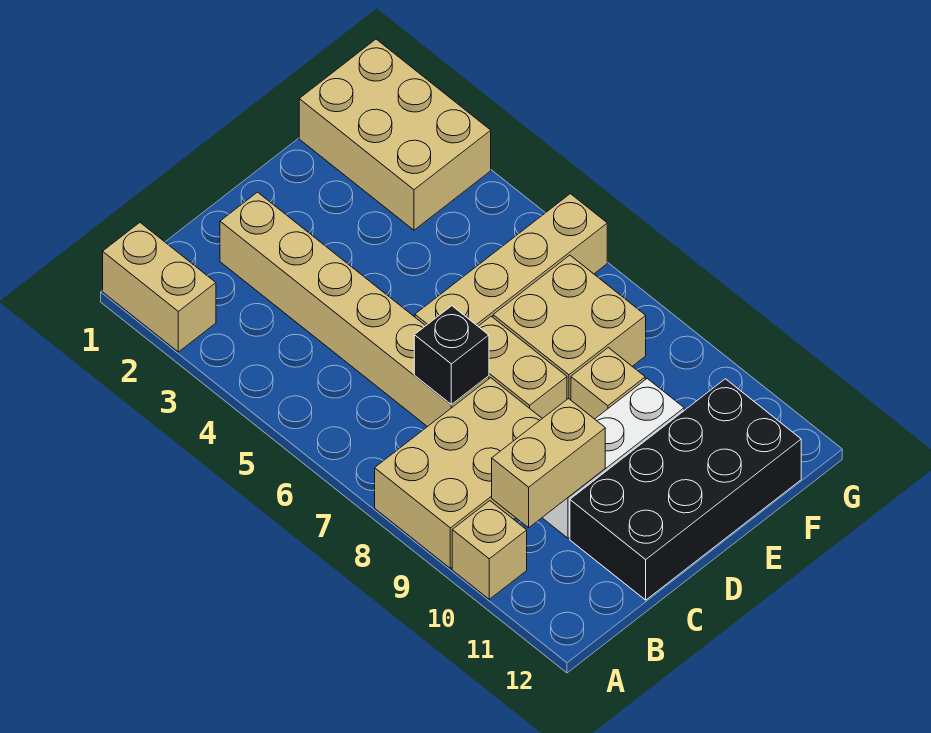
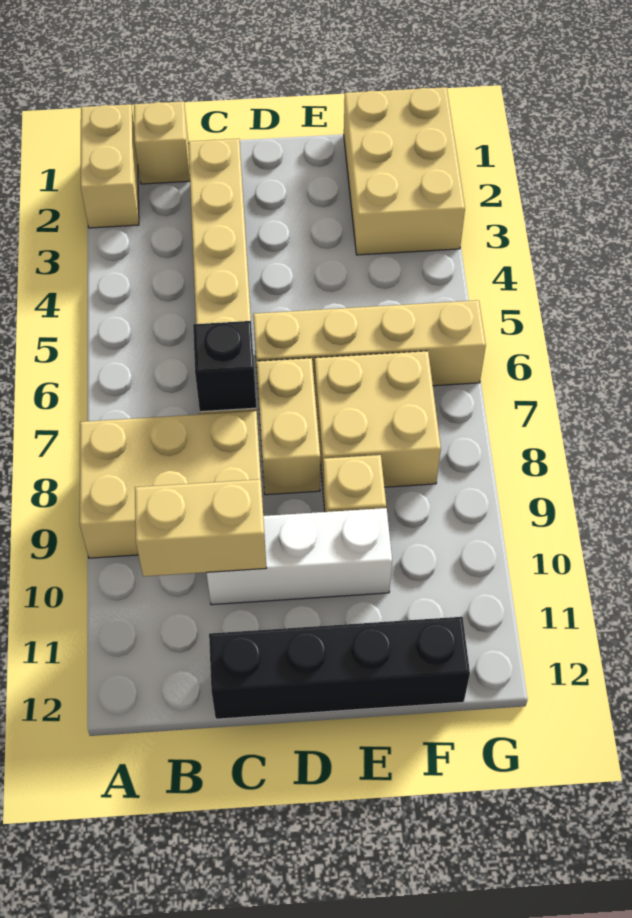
tan 1x1 brick [452,501,527,599] -> tan 1x1 brick moved to [134,101,190,184]
black 2x4 brick [570,379,801,600] -> black 1x4 brick [209,617,470,719]

